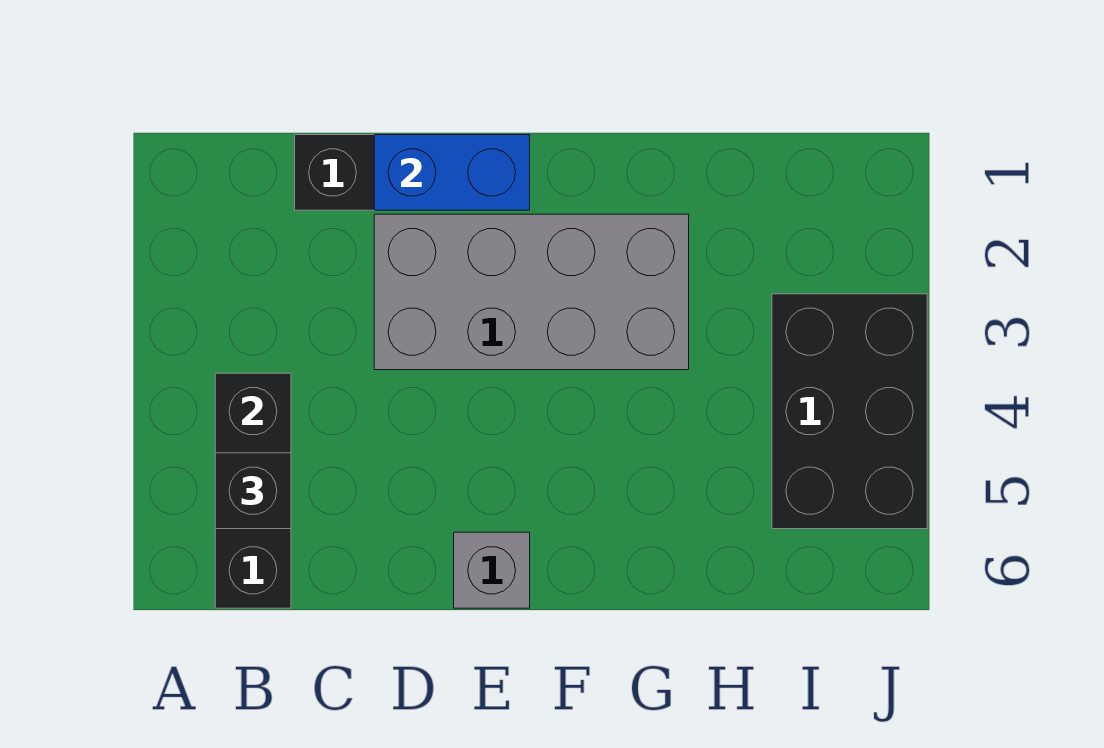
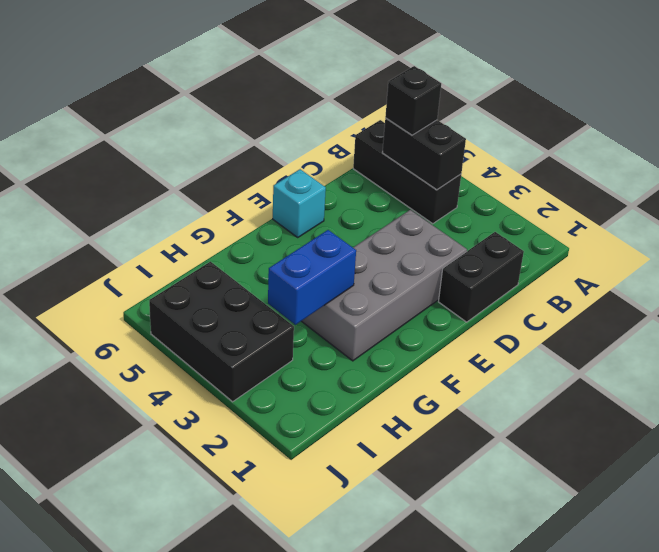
blue 1x2 brick [374,135,530,210] -> blue 1x2 brick moved to [268,230,356,325]
grey 1x1 brick [454,532,530,608] -> cyan 1x1 brick [273,169,326,237]

